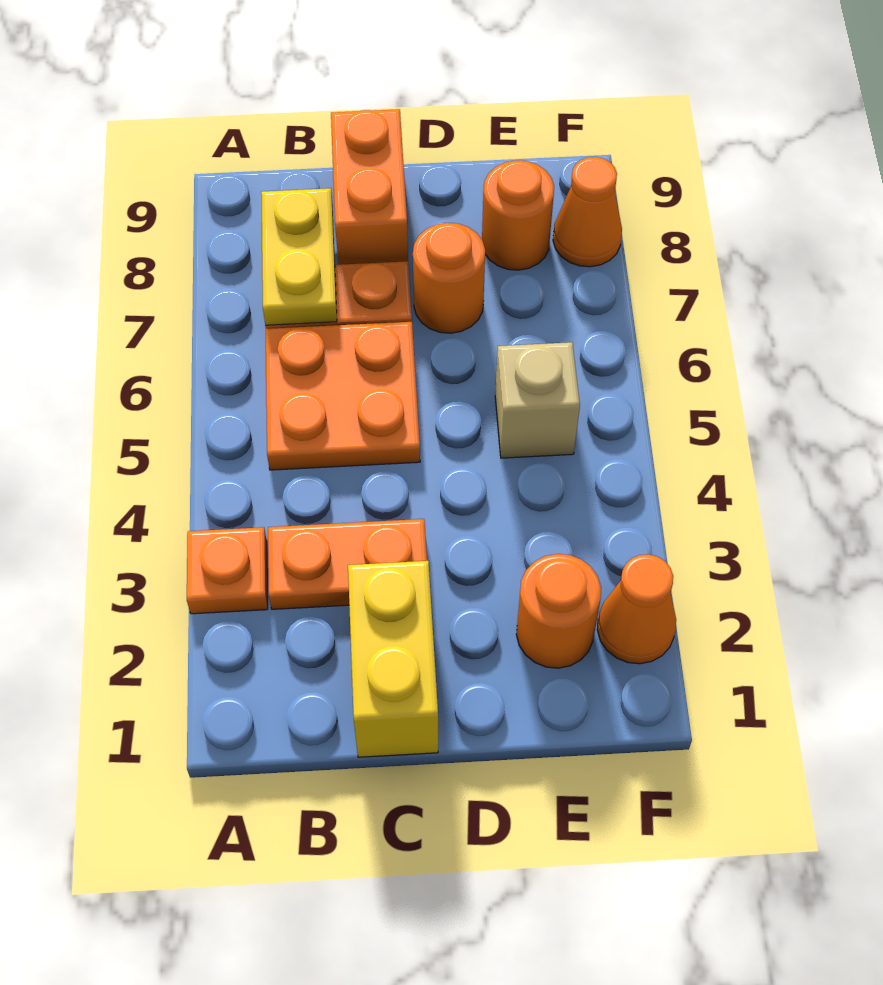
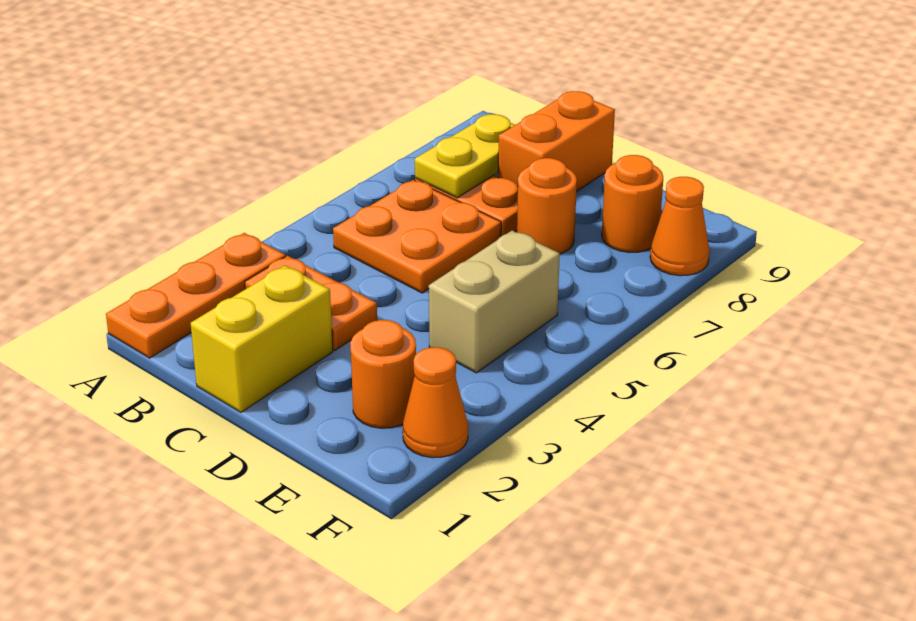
orange 1x1 plate [187,527,268,614] -> orange 1x3 plate [106,233,286,358]
tan 1x1 brick [495,342,580,458] -> tan 1x2 brick [429,231,560,373]

